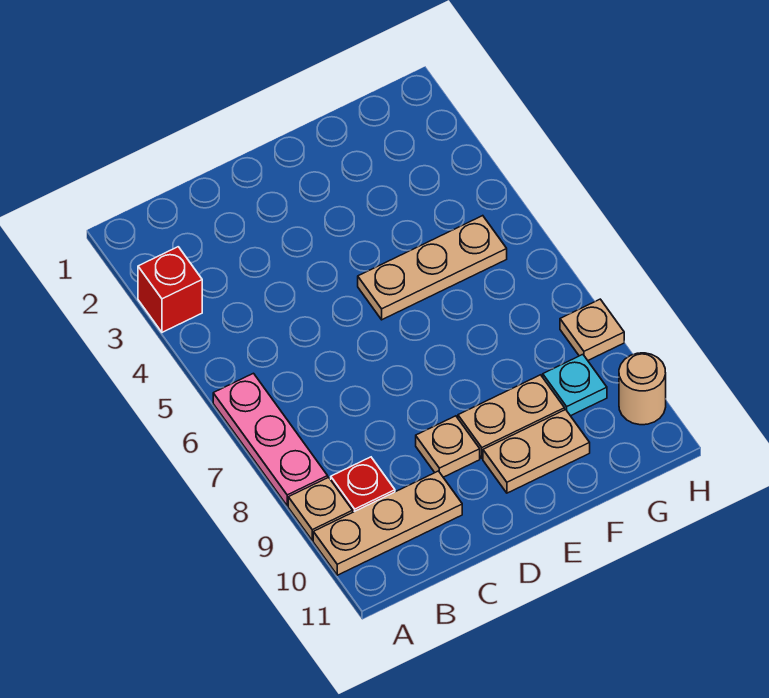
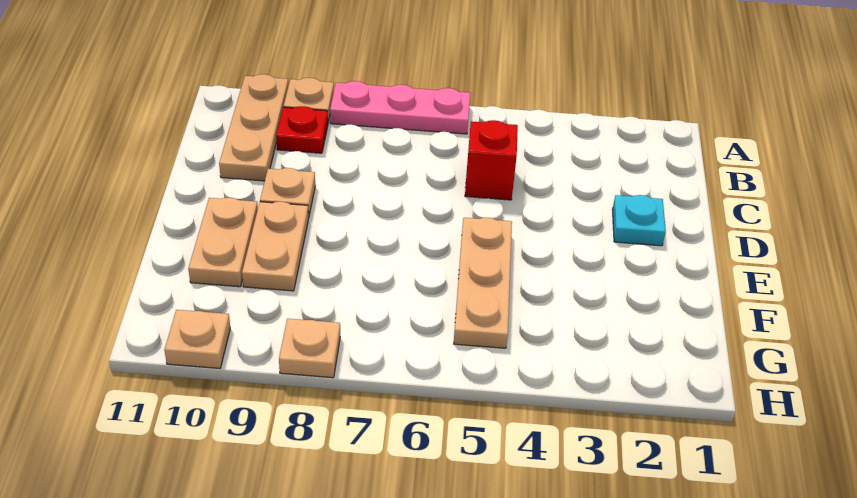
red 1x1 brick [138,247,202,332] -> red 1x1 brick moved to [465,120,518,200]
cyan 1x1 plate [543,355,607,416] -> cyan 1x1 plate moved to [612,195,666,246]
tan 1x1 round brick [619,353,666,425] -> tan 1x1 plate [165,310,230,368]

